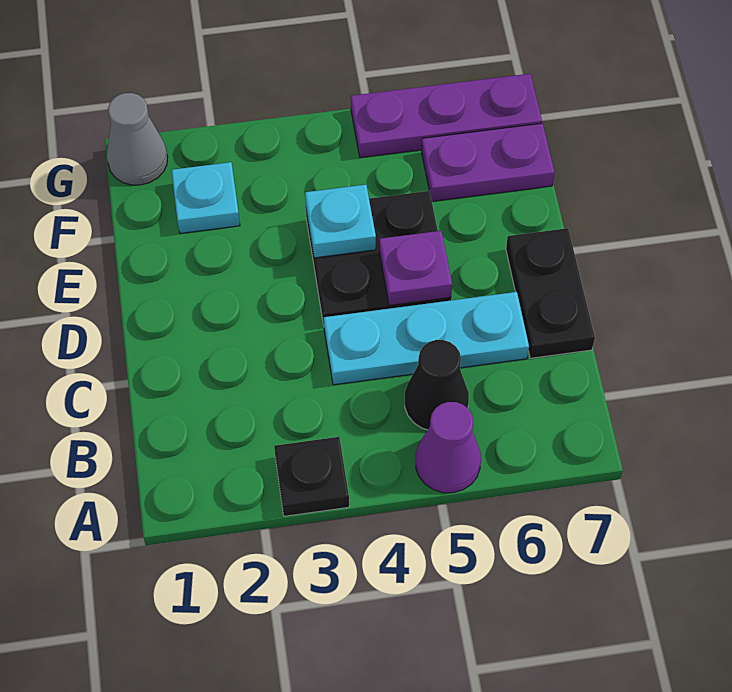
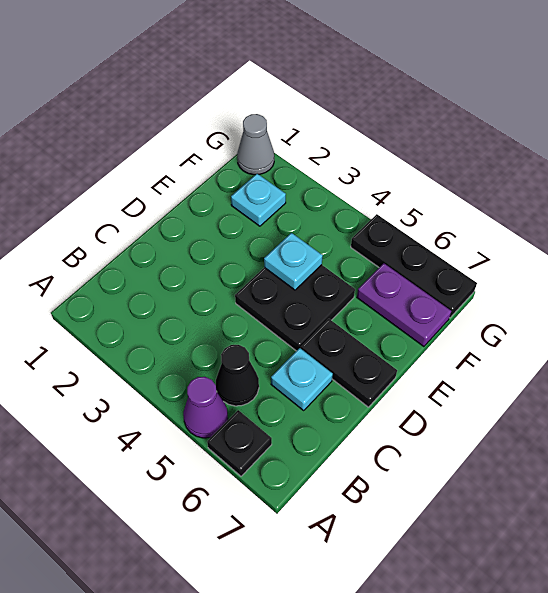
black 1x1 plate [274,437,349,516] -> black 1x1 plate moved to [207,410,272,476]
cyan 1x3 plate [324,292,529,385] -> cyan 1x1 plate [271,348,333,410]
black 1x2 plate [506,228,595,358] -> black 1x2 plate turned to [301,319,397,407]
purple 1x1 plate [379,231,452,305] -> none
purple 1x3 plate [351,74,542,158] -> black 1x3 plate [351,214,477,318]

